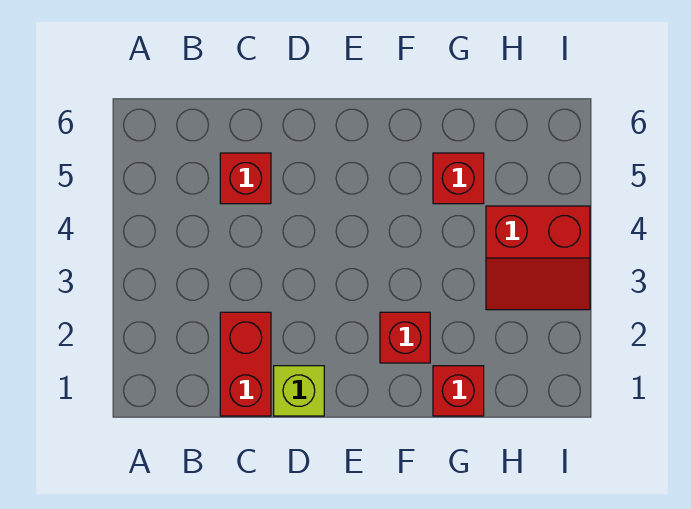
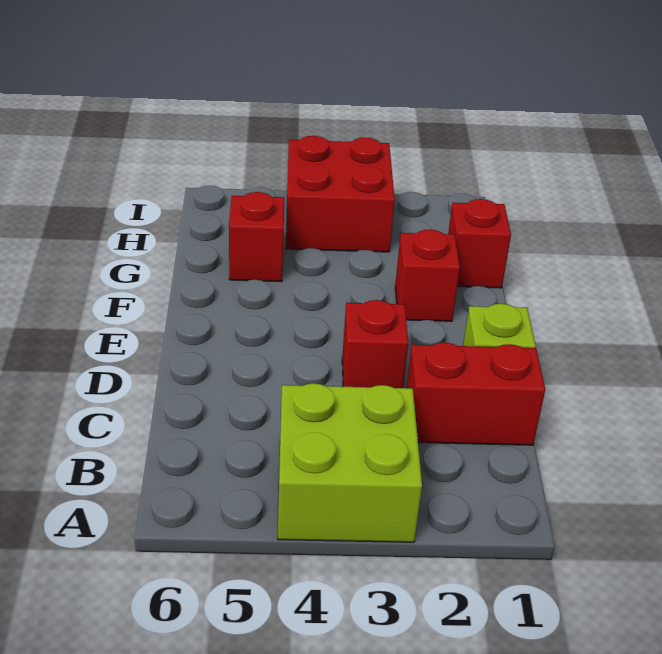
none -> lime 2x2 brick [278,383,422,542]
red 1x1 brick [220,153,271,204] -> red 1x1 brick moved to [342,300,408,388]
red 2x2 slope [486,206,590,310] -> red 2x2 brick [286,136,395,252]

